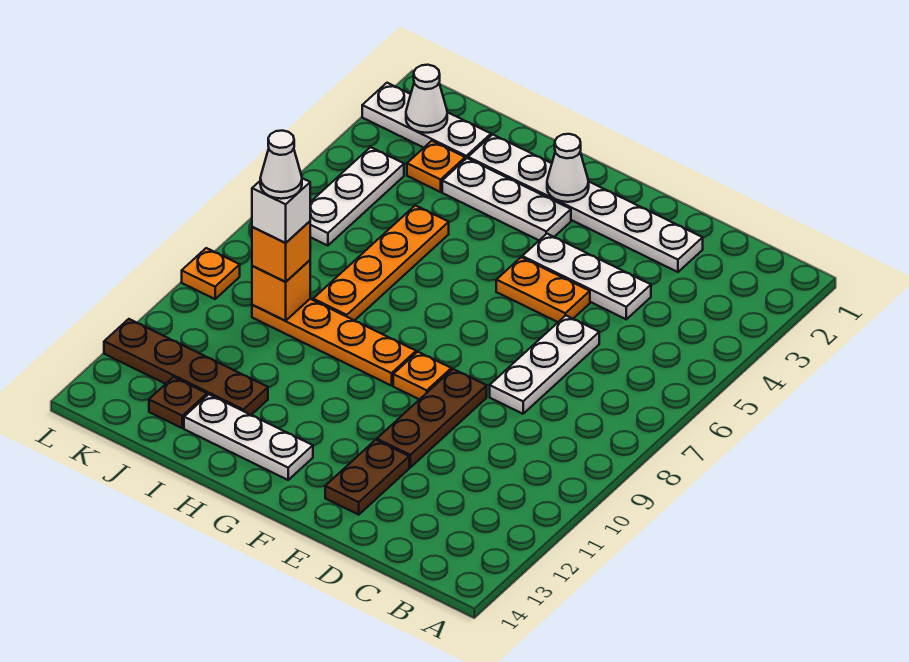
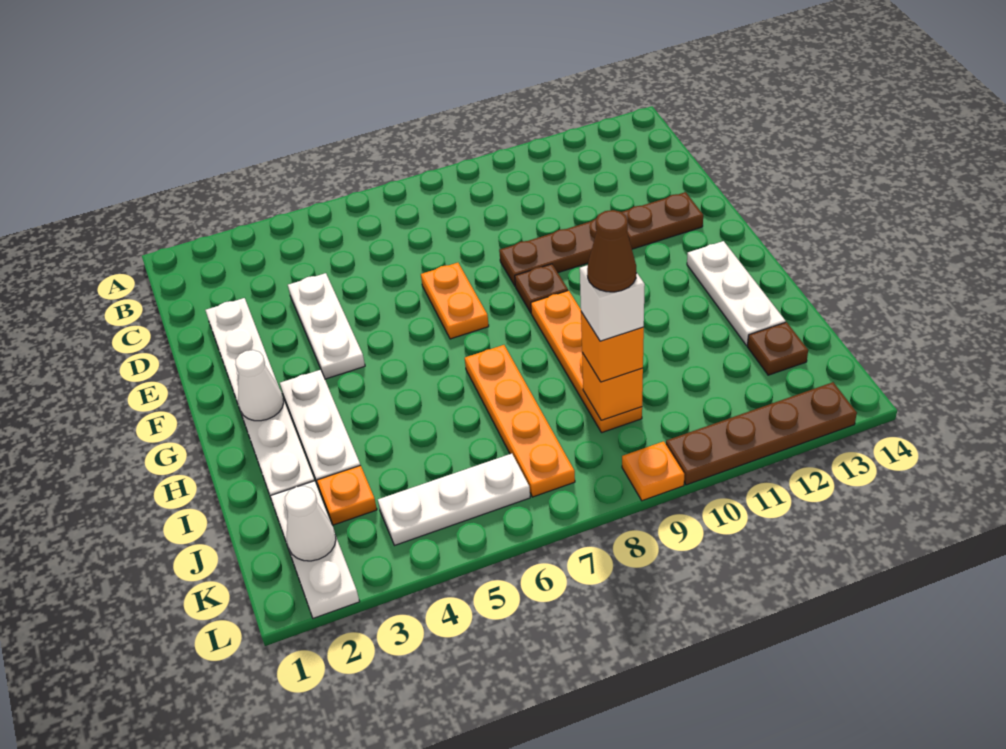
white 1x3 plate [490,316,599,414] -> none
orange 1x2 plate [496,257,590,322] -> orange 1x2 plate moved to [421,263,489,339]
orange 1x1 plate [393,352,451,400] -> brown 1x1 plate [515,264,568,313]
orange 1x4 plate [313,205,449,321] -> orange 1x4 plate turned to [465,345,575,497]
brown 1x4 plate [104,319,268,415] -> brown 1x4 plate turned to [666,382,857,485]
white 1x1 cone [260,131,302,199] -> brown 1x1 cone [587,210,636,292]

